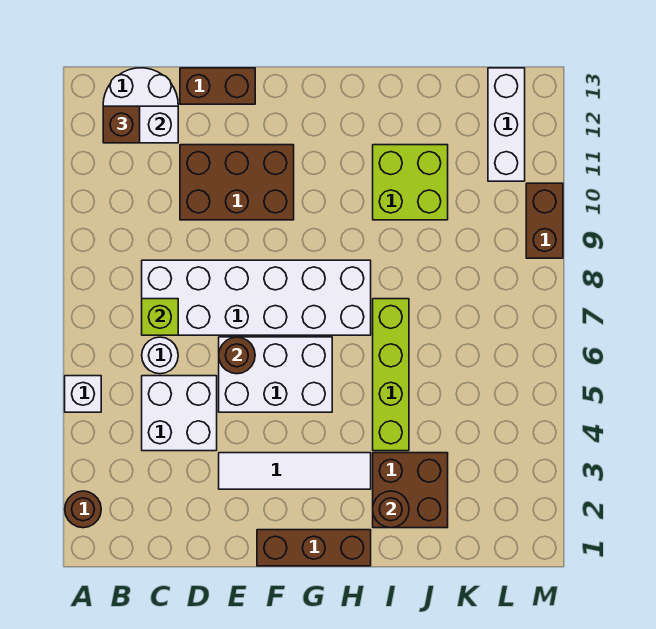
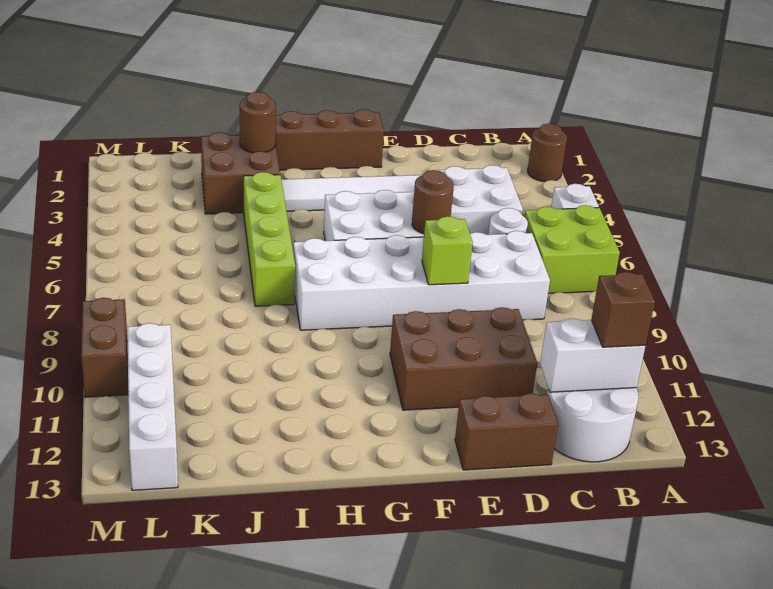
lime 1x1 brick [142,299,178,335] -> lime 1x1 brick moved to [422,216,473,285]
lime 2x2 brick [373,145,448,220] -> lime 2x2 brick moved to [524,205,620,294]
white 1x3 brick [488,68,525,181] -> white 1x4 brick [127,323,178,490]

